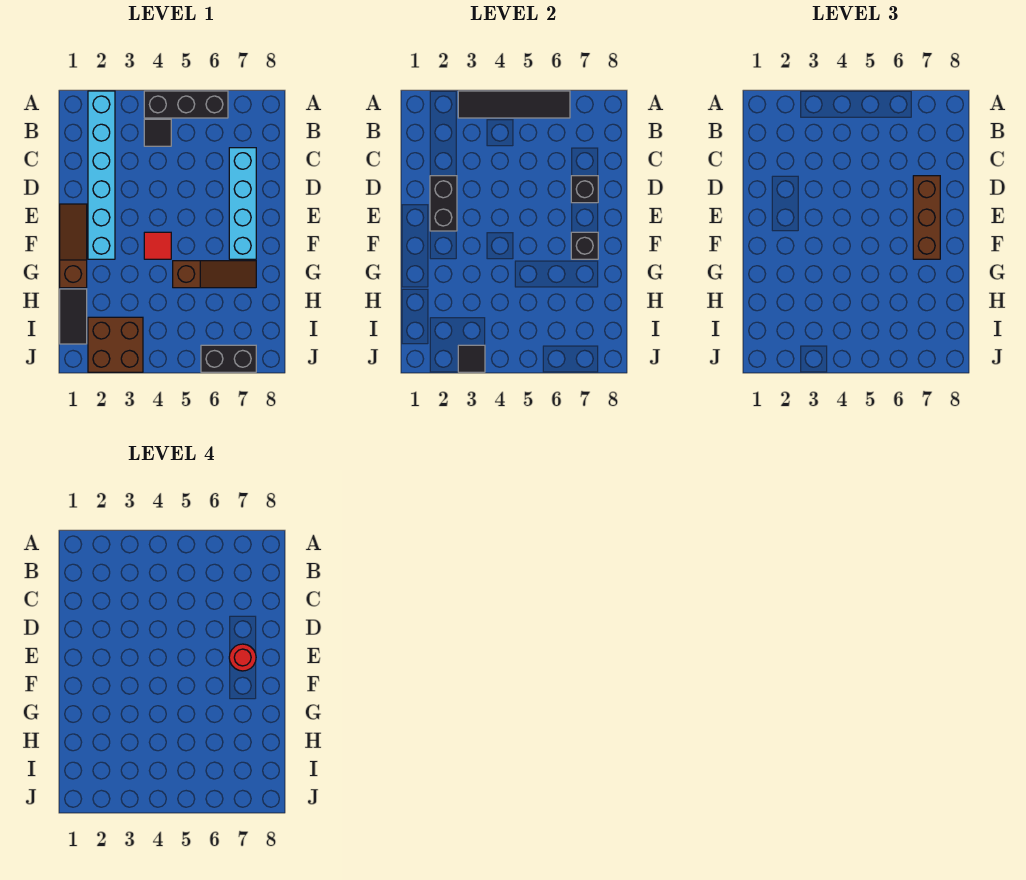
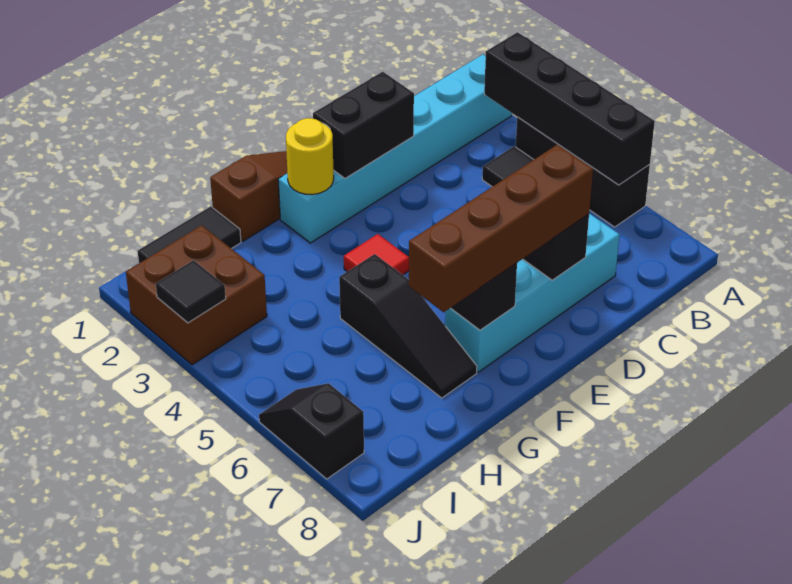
black 1x4 tile [458,91,570,118] -> black 1x4 brick [484,32,655,185]
brown 1x3 brick [913,176,940,259] -> brown 1x4 brick [409,144,593,312]
red 1x1 round brick [229,644,256,671] -> none
none -> yellow 1x1 round brick [286,118,334,195]
brown 1x3 slope [173,261,256,288] -> black 1x3 slope [339,254,477,398]
black 1x2 brick [201,345,256,372] -> black 1x2 slope [259,383,364,479]

